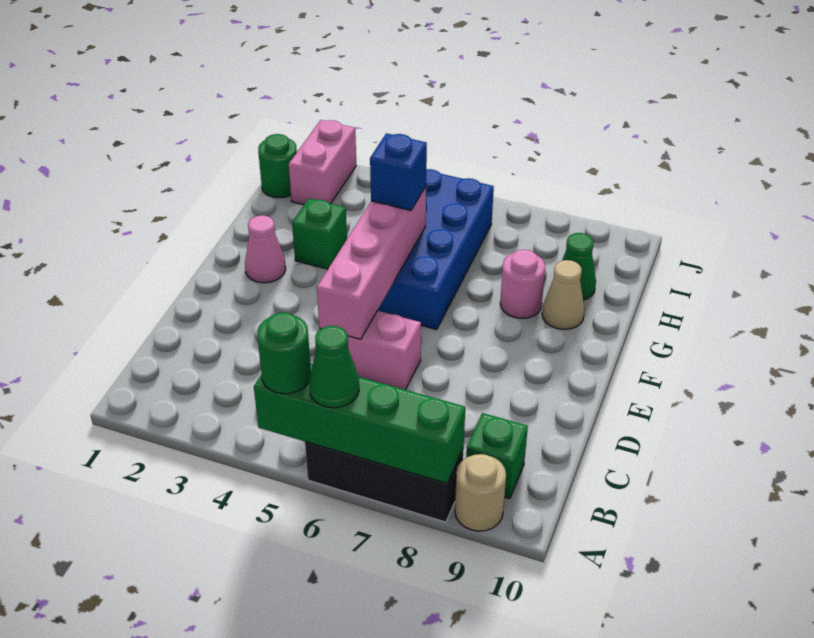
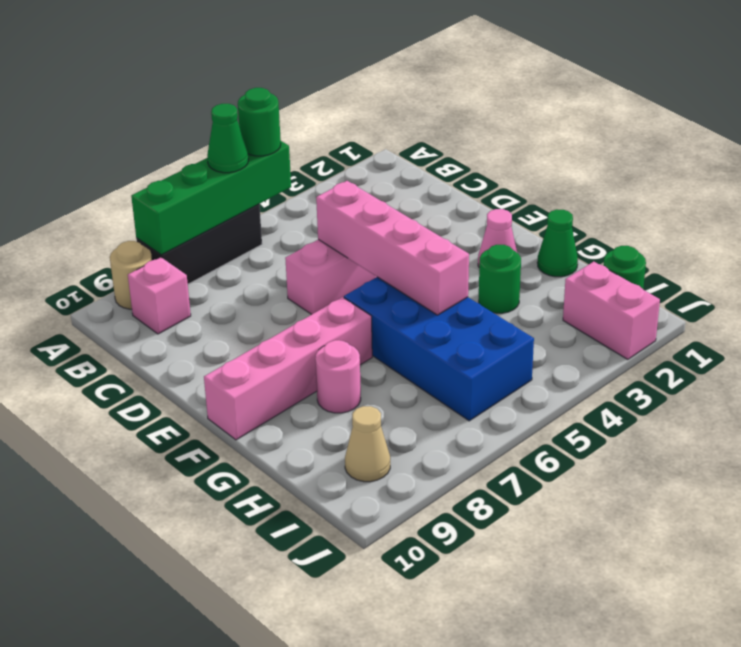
green 1x1 brick [466,413,528,499] -> pink 1x1 brick [128,257,191,334]
none -> pink 1x4 brick [204,297,372,440]
green 1x1 brick [292,198,347,269] -> green 1x1 round brick [479,245,521,313]
blue 1x1 brick [370,133,427,210] -> none
tan 1x1 cone [542,260,585,329] -> tan 1x1 cone moved to [345,406,390,482]
green 1x1 cone [562,233,596,300] -> green 1x1 cone moved to [537,209,578,277]

